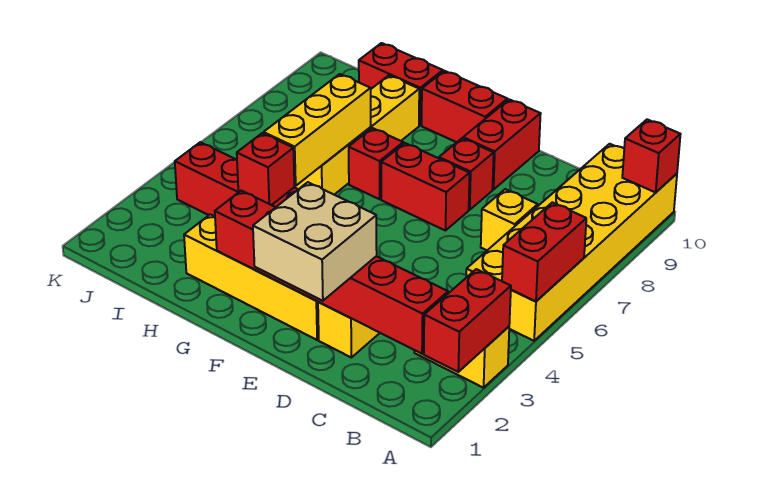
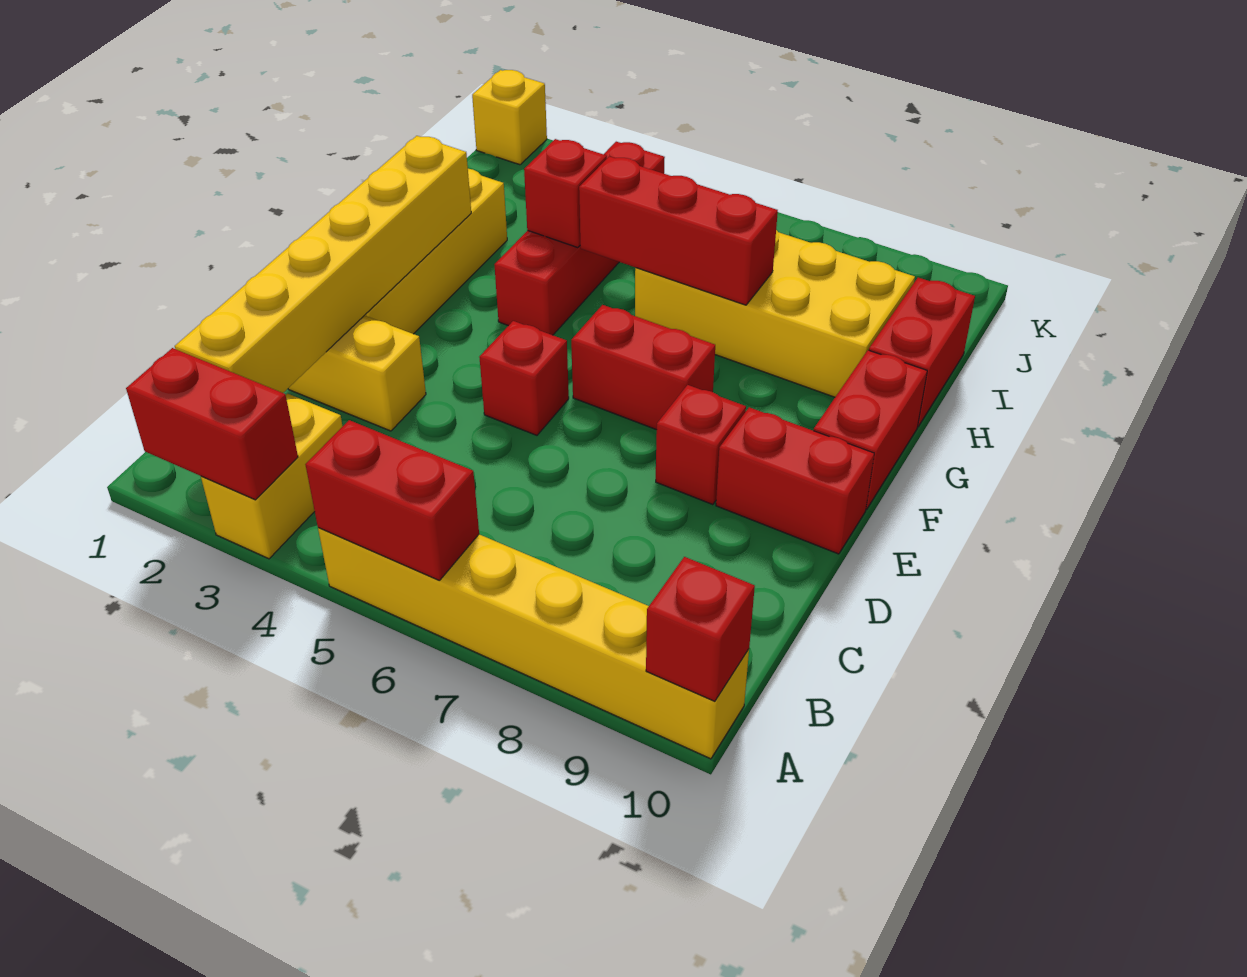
yellow 2x6 brick [466,144,677,341] -> yellow 1x6 brick [318,528,749,759]
red 1x6 brick [215,191,448,354] -> yellow 1x6 brick [175,136,471,393]
yellow 1x1 brick [481,189,538,250] -> yellow 1x1 brick moved to [472,70,547,165]
tan 2x2 brick [253,182,377,301] -> none
red 1x2 brick [381,143,470,231] -> red 1x2 brick turned to [571,305,715,430]
red 1x1 brick [349,128,403,199] -> red 1x1 brick moved to [479,321,569,435]
yellow 1x3 brick [264,74,371,186] -> red 1x3 brick [579,156,778,305]
yellow 1x4 brick [294,75,419,195] -> yellow 2x4 brick [635,230,915,397]

